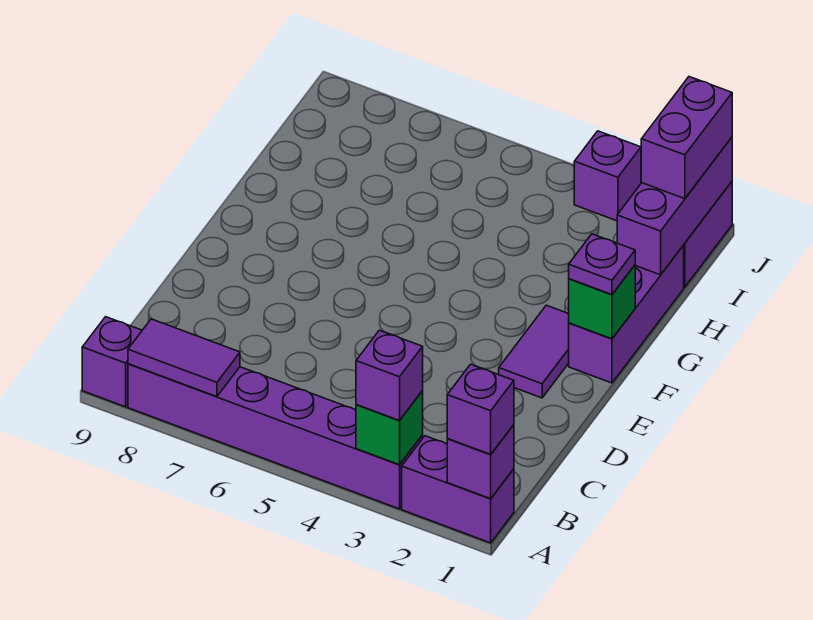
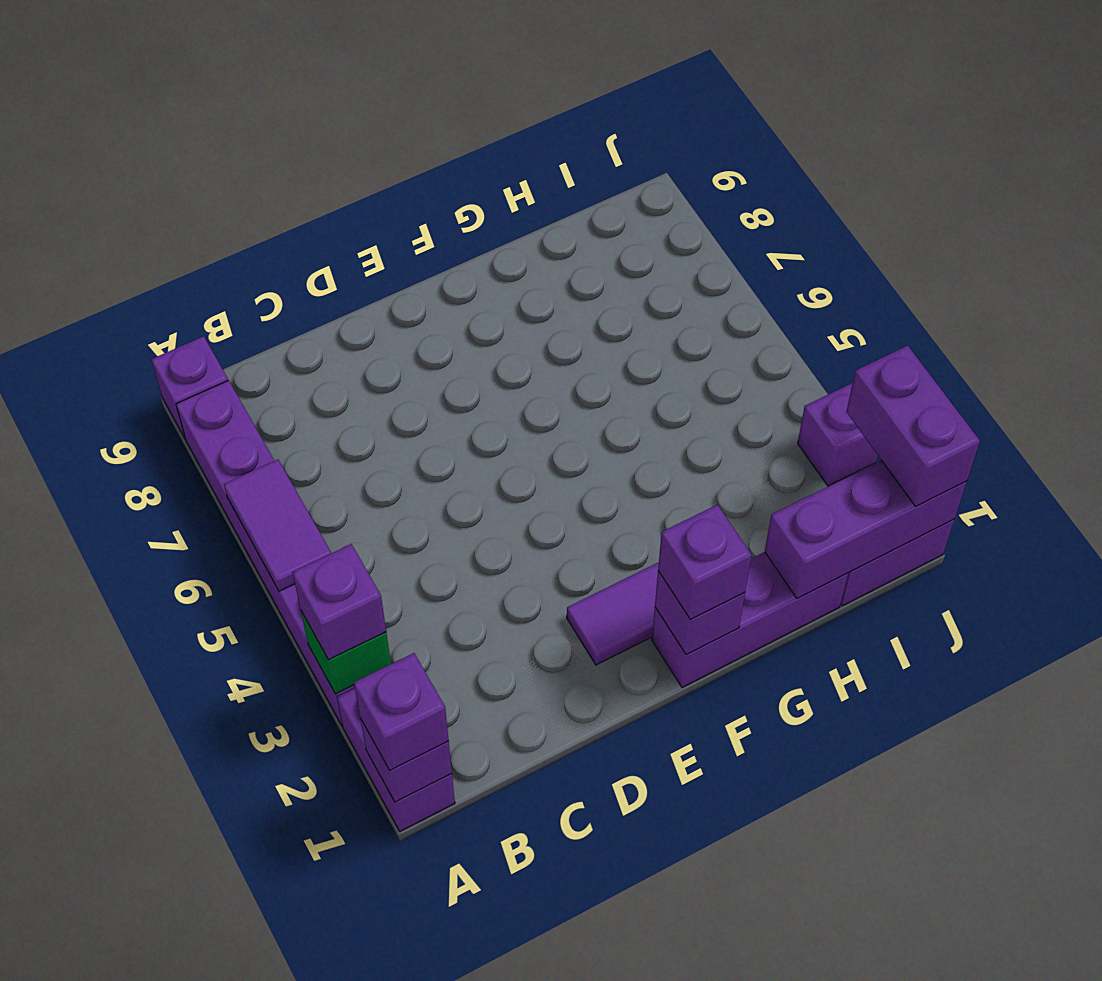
purple 1x2 tile [128,319,240,397] -> purple 1x2 tile moved to [224,459,331,591]
green 1x1 brick [569,265,635,339] -> purple 1x1 brick [655,571,745,655]
purple 1x1 plate [569,234,635,295] -> purple 1x1 brick [658,505,751,620]
purple 1x2 brick [641,77,732,199] -> purple 1x2 brick turned to [846,346,980,506]

